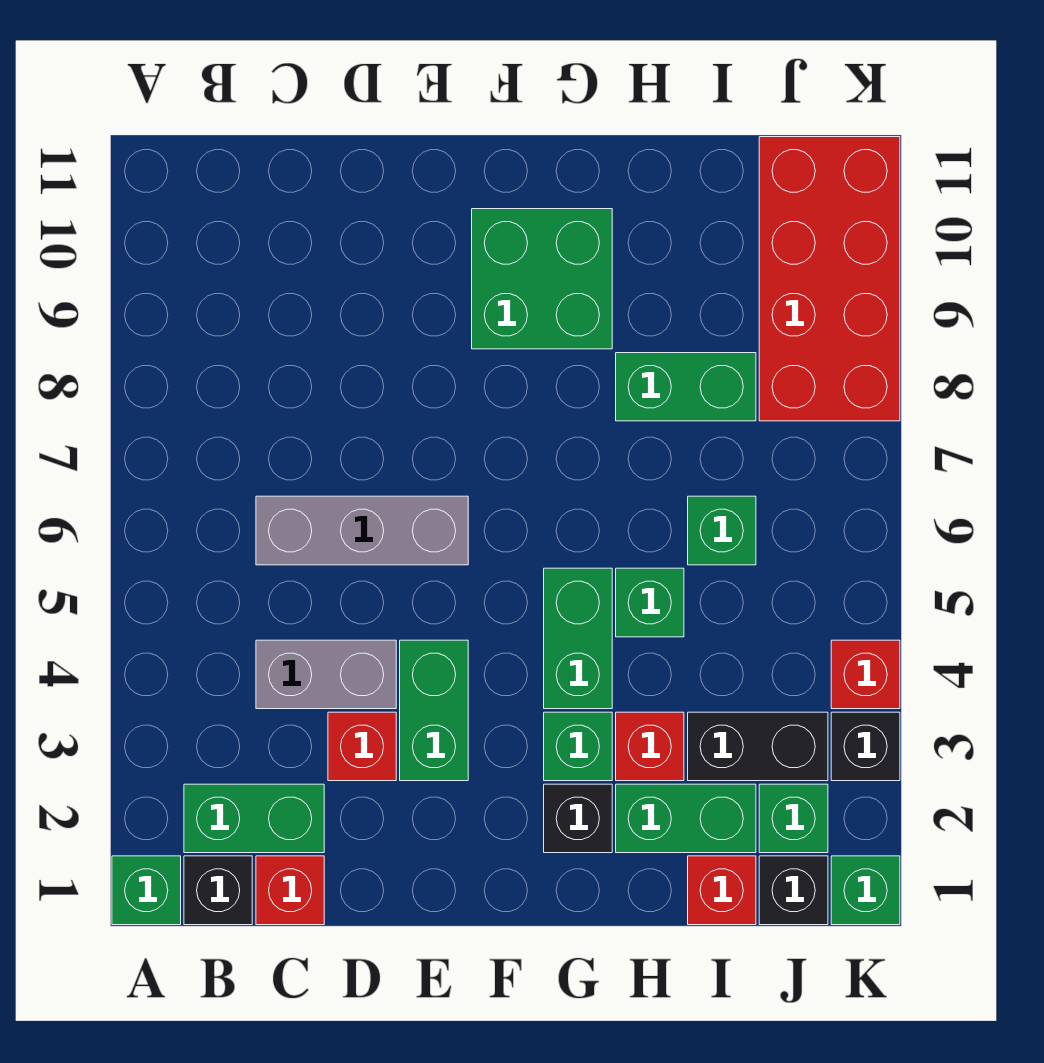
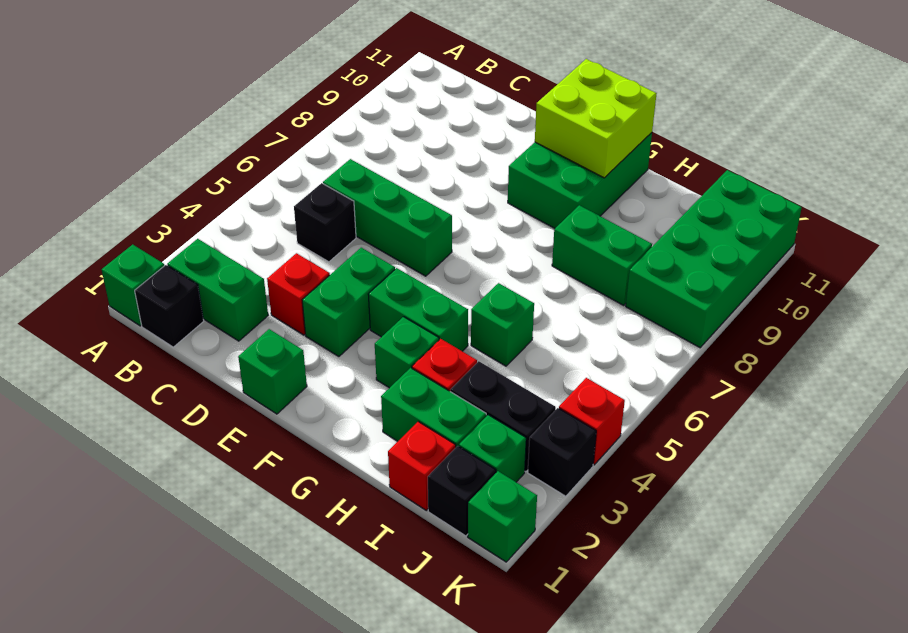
red 1x1 brick [256,856,324,925] -> none
grey 1x2 brick [256,640,396,709] -> none
grey 1x3 brick [256,496,468,565] -> green 1x3 brick [323,159,452,276]
green 2x2 brick [472,209,612,349] -> green 2x3 brick [508,133,652,228]
none -> lime 2x2 brick [535,59,657,178]
black 1x1 brick [544,784,612,853] -> black 1x1 brick moved to [294,183,356,262]
green 1x2 brick [544,568,612,709] -> green 1x2 brick turned to [368,268,468,351]
green 1x1 brick [688,496,756,565] -> green 1x1 brick moved to [238,329,307,414]
red 2x4 brick [759,137,900,421] -> green 2x4 brick [626,170,802,348]

